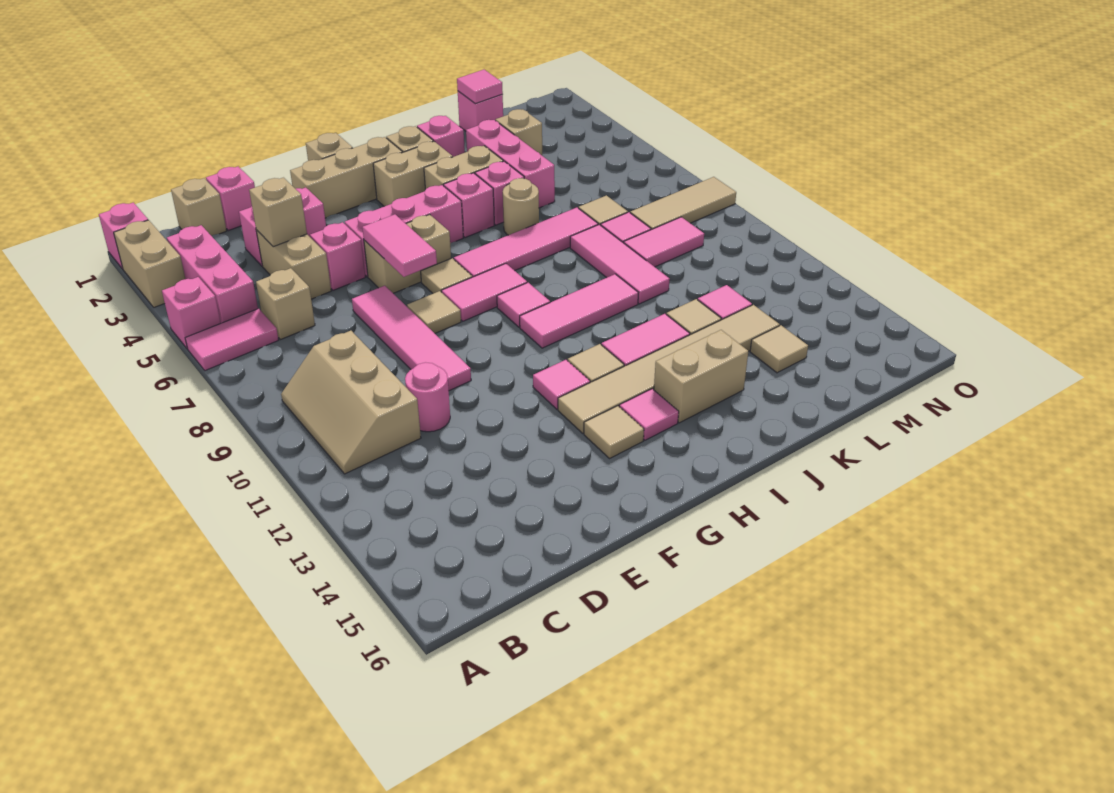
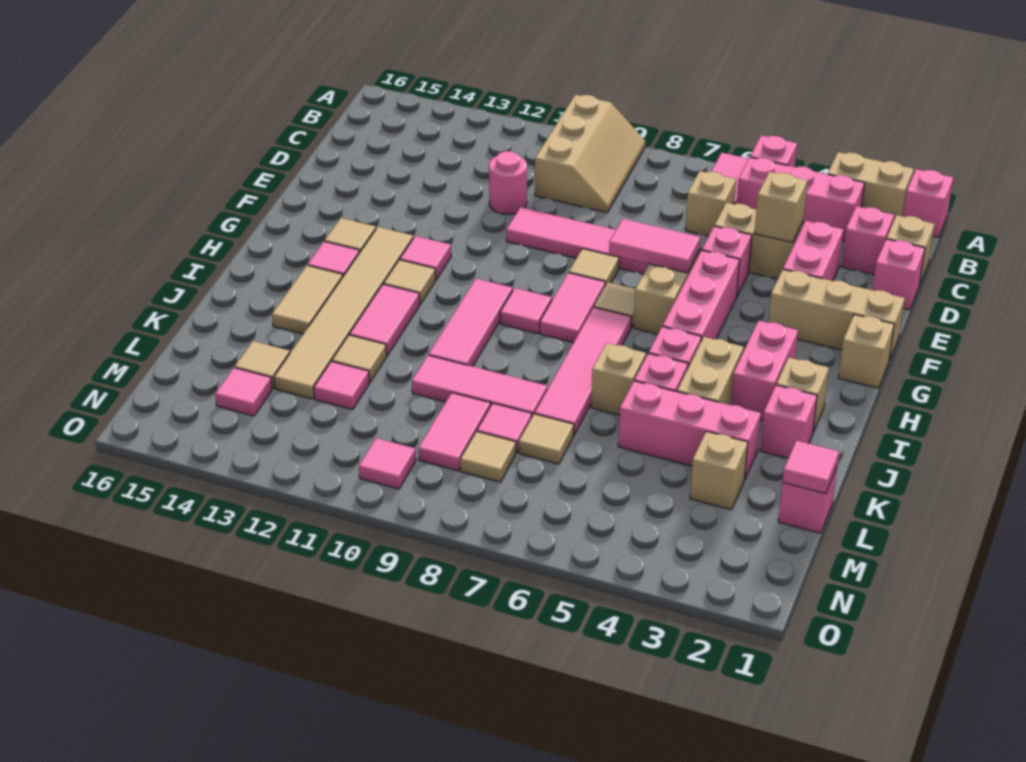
tan 2x3 slope [281,331,421,474] -> tan 2x3 slope turned to [535,95,645,213]
none -> pink 1x1 brick [841,206,894,275]
tan 1x3 brick [290,137,402,218] -> tan 1x3 brick turned to [768,269,905,361]
tan 1x2 brick [373,141,453,206] -> pink 1x2 brick [731,321,798,420]
tan 1x2 brick [654,330,748,423] -> tan 1x2 tile [272,265,343,334]
tan 1x1 round brick [503,178,539,235] -> tan 1x1 brick [591,343,646,415]
tan 1x3 tile [630,177,736,230] -> tan 1x1 tile [460,431,516,482]
none -> pink 1x1 tile [215,368,272,416]
none -> pink 1x1 tile [359,438,416,489]

